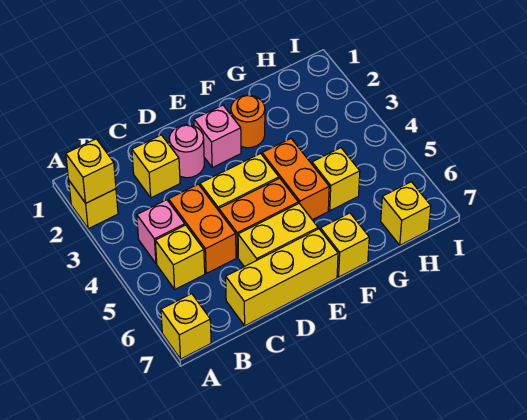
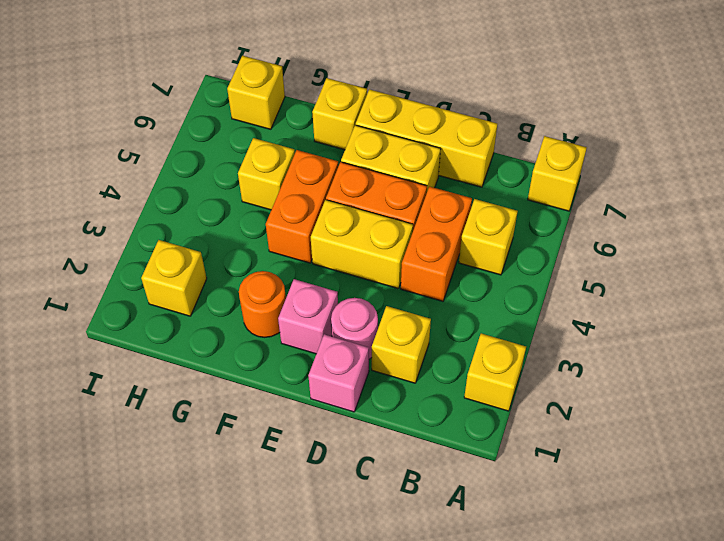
yellow 1x1 brick [66,139,116,203] -> yellow 1x1 brick moved to [141,240,207,316]
pink 1x1 brick [137,200,185,264] -> pink 1x1 brick moved to [308,334,369,412]

